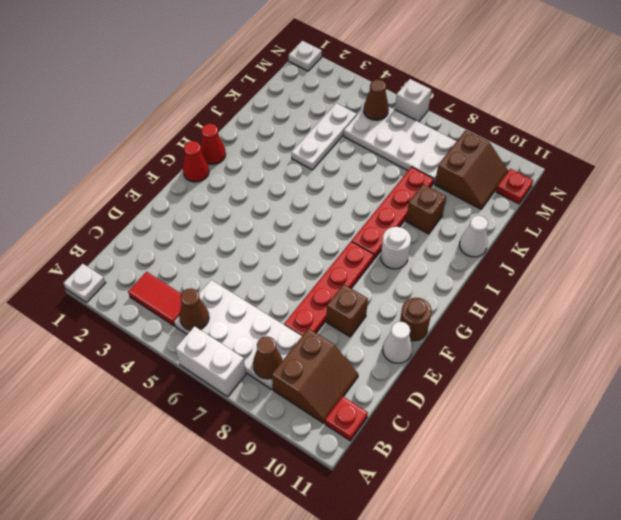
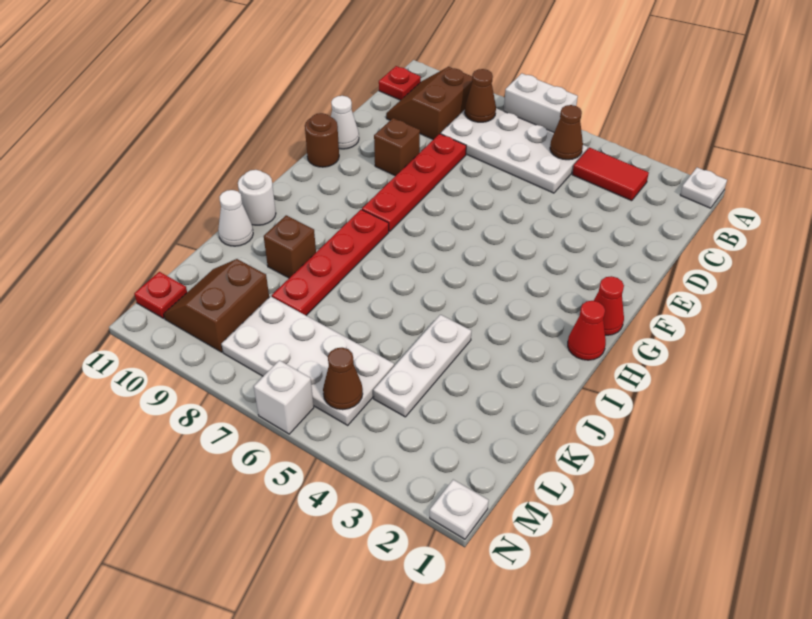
white 1x1 round brick [381,227,411,269] -> white 1x1 round brick moved to [238,170,276,225]

